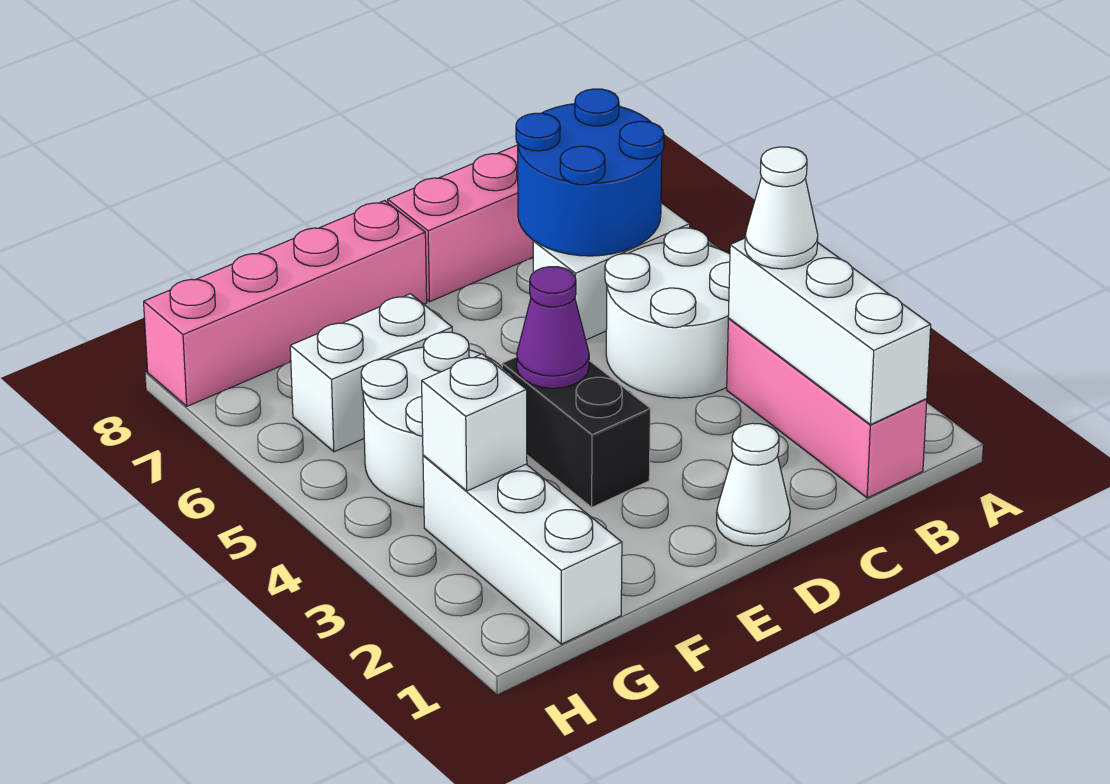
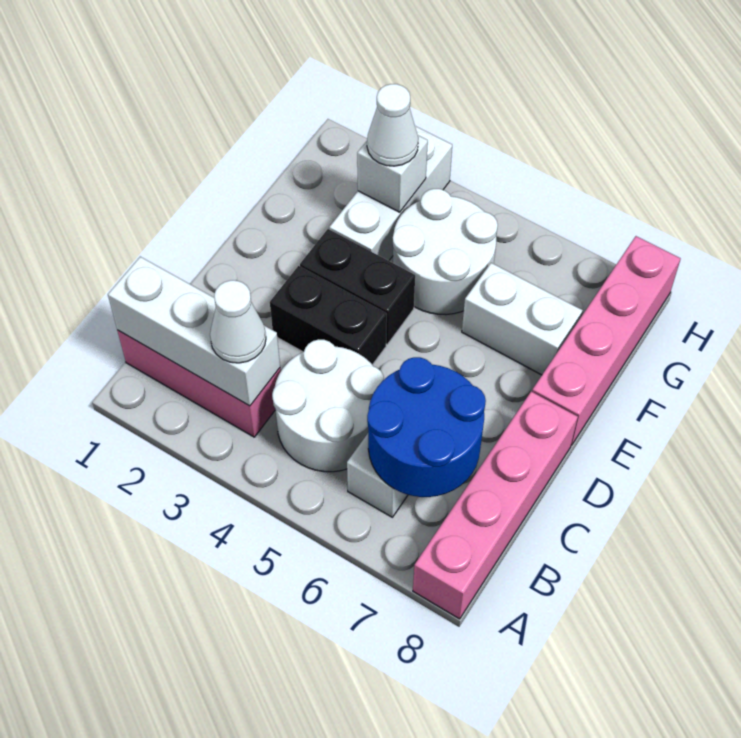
white 1x1 cone [717,423,790,546] -> white 1x1 cone moved to [367,84,418,166]
none -> black 1x2 brick [270,266,387,365]
purple 1x1 cone [517,267,589,388] -> none
white 1x2 brick [290,294,452,452] -> white 1x2 brick turned to [462,263,583,375]
white 1x3 brick [423,455,622,644] -> white 1x3 brick turned to [329,126,452,261]

